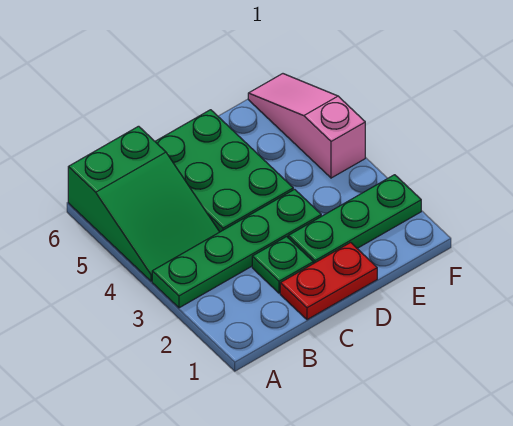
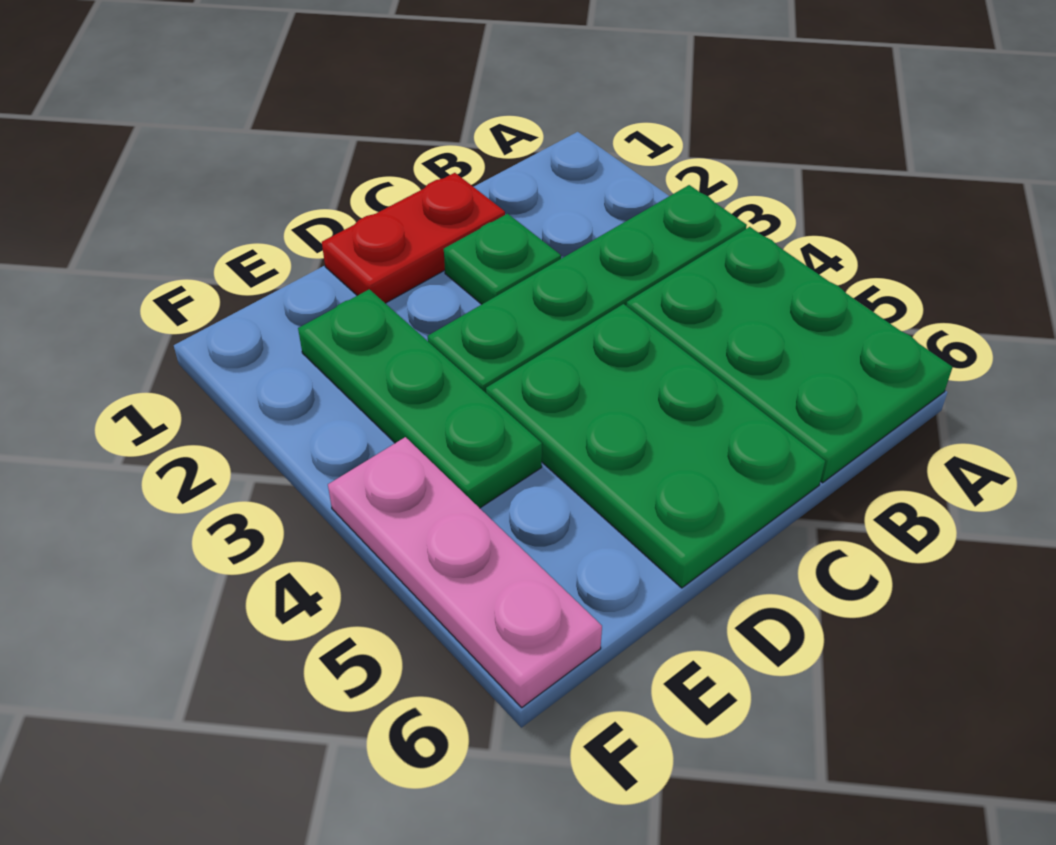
green 2x3 slope [68,126,219,281] -> green 2x3 plate [626,227,953,483]
green 1x3 plate [288,175,421,264] -> green 1x3 plate turned to [298,289,542,508]
pink 1x3 slope [248,74,365,178] -> pink 1x3 plate [328,437,602,707]

